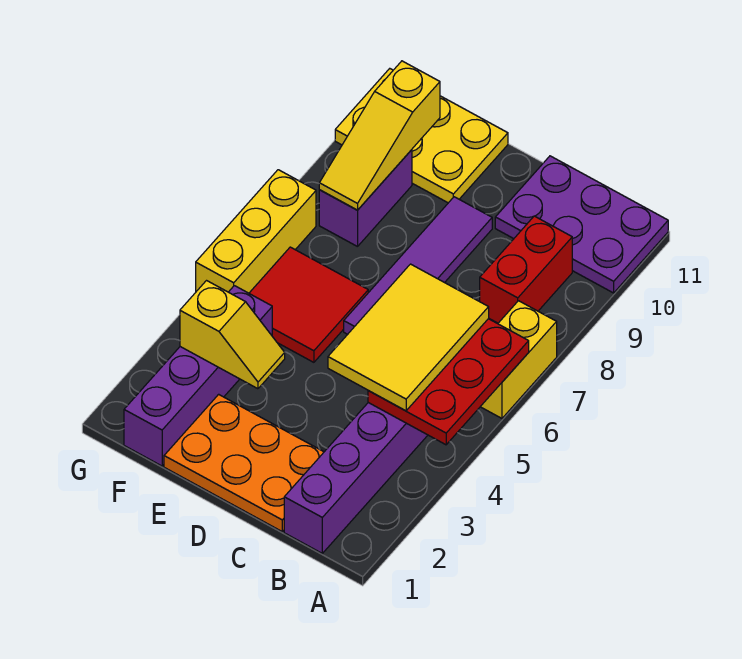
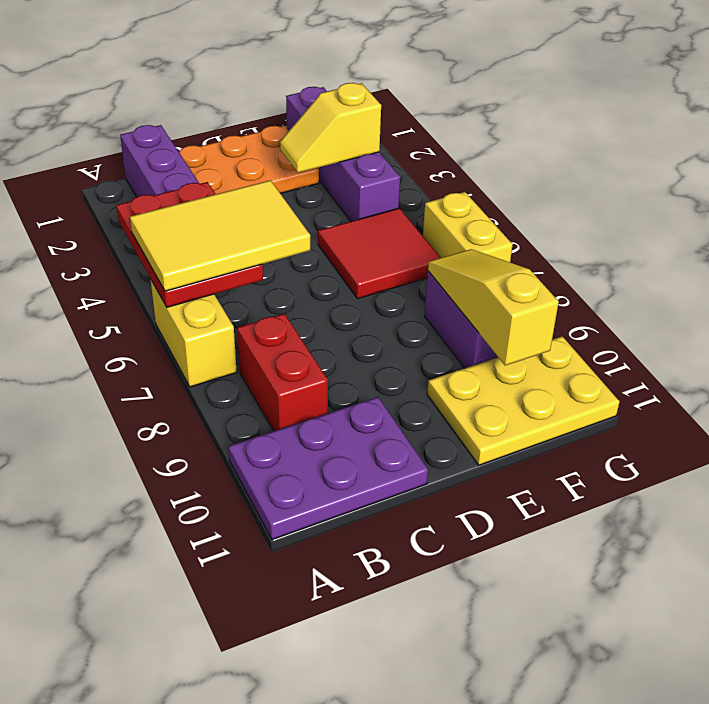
yellow 2x3 tile [328,264,489,411] -> yellow 2x3 tile turned to [130,180,310,291]
purple 1x4 tile [344,197,492,334] -> none
yellow 1x3 brick [196,170,316,293] -> yellow 1x2 brick [423,192,513,262]

